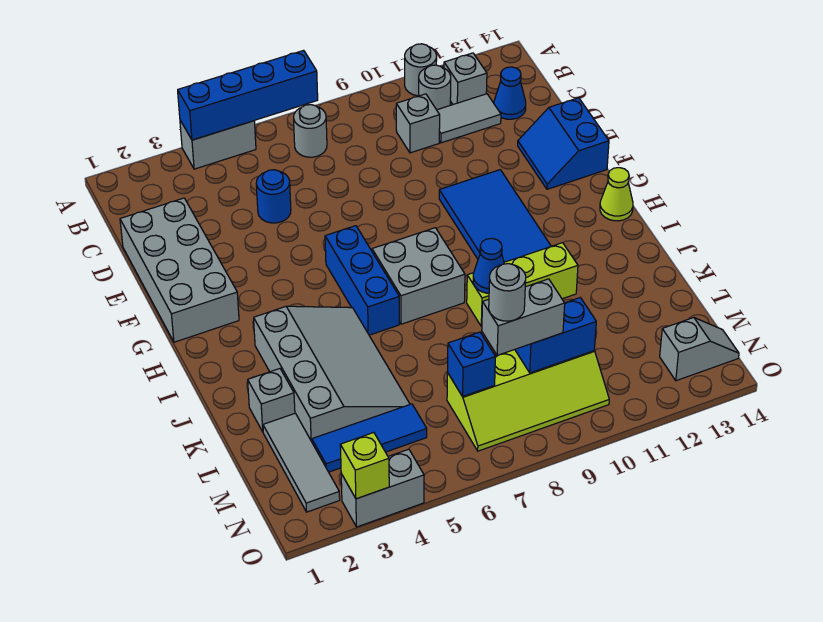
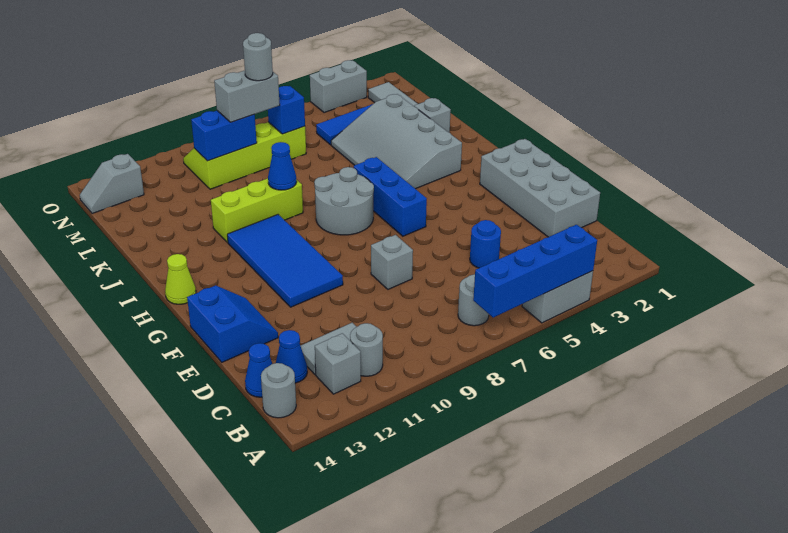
grey 1x1 round brick [405,44,437,96] -> grey 1x1 round brick moved to [261,363,296,418]
grey 1x1 brick [396,94,440,153] -> grey 1x1 brick moved to [371,235,413,289]
none -> blue 1x1 cone [245,343,272,397]
grey 2x2 brick [372,228,465,324] -> grey 2x2 round brick [314,167,374,235]
lime 1x1 brick [340,433,389,499] -> none

